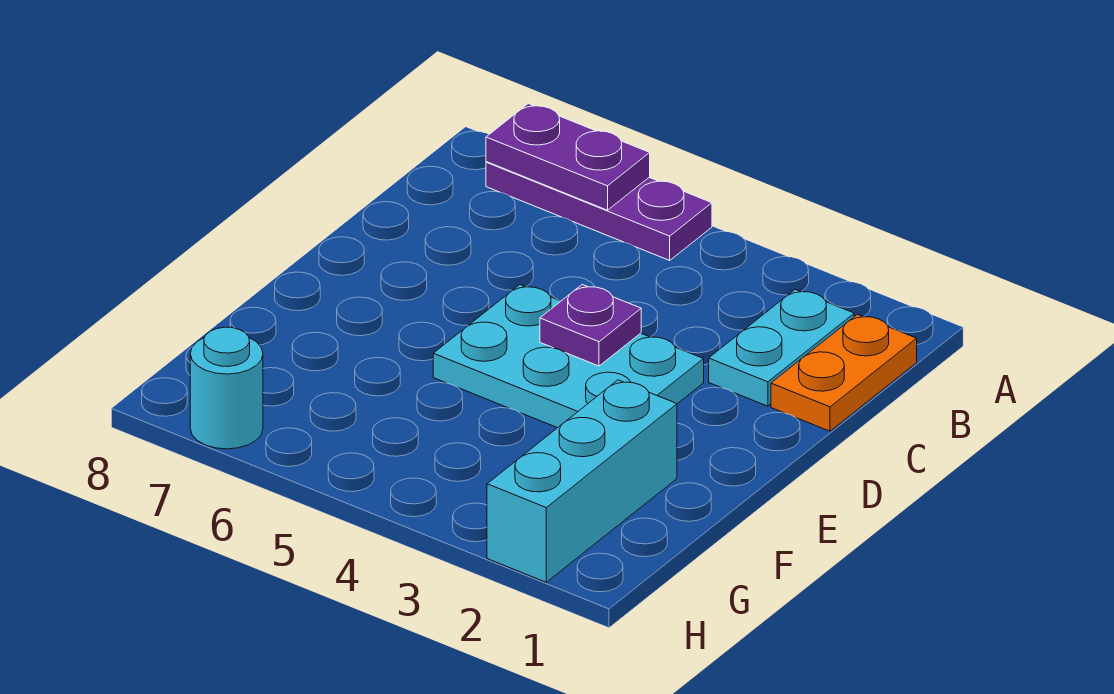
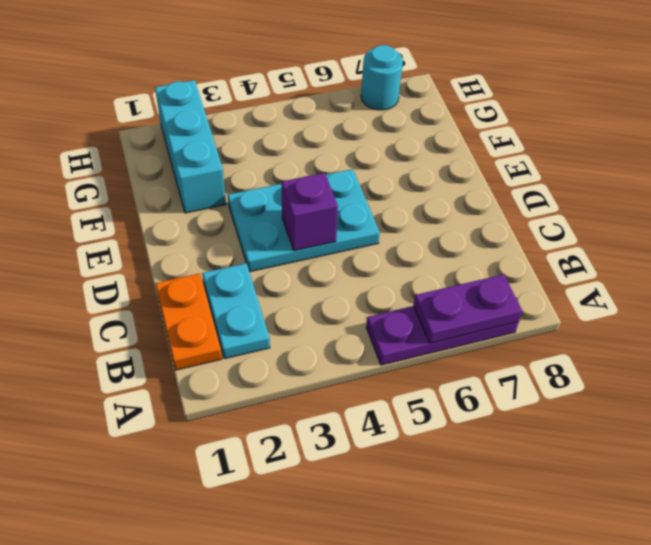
purple 1x1 plate [540,285,641,366] -> purple 1x1 brick [281,173,338,251]

